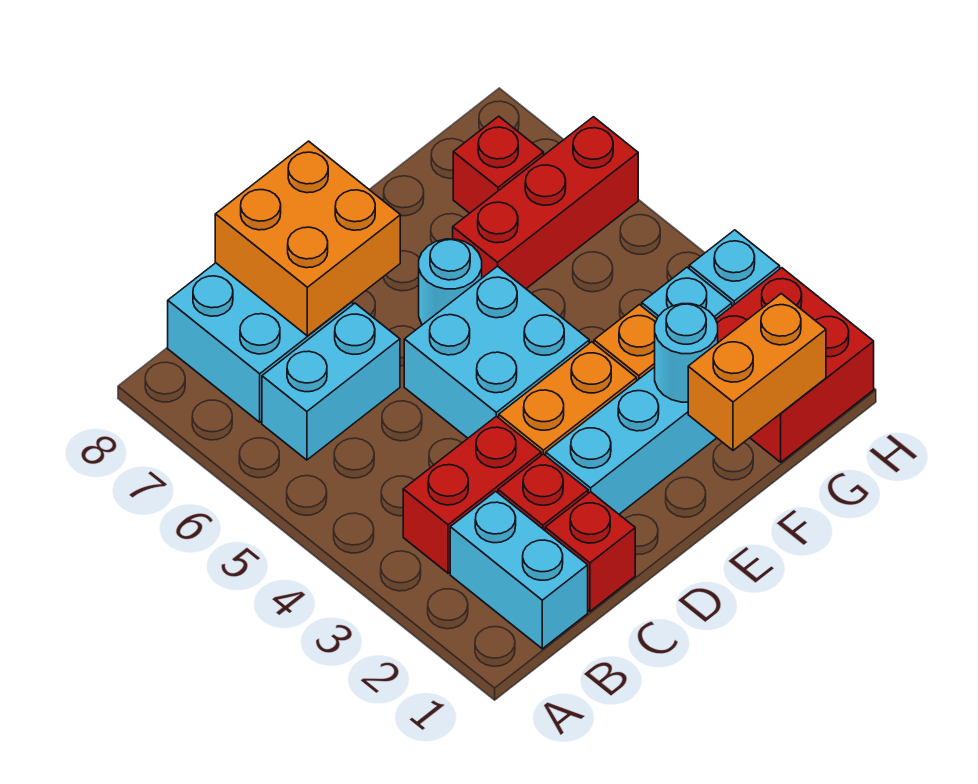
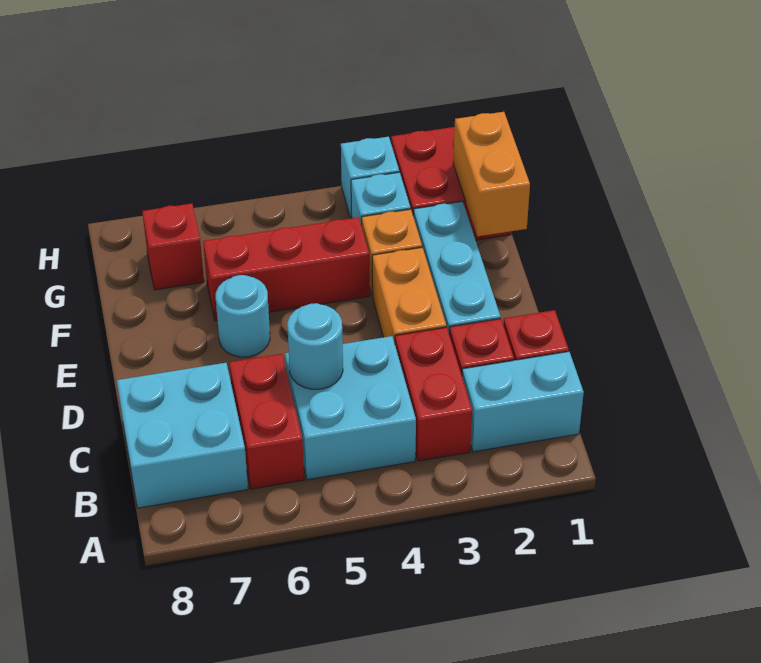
cyan 1x2 brick [262,303,400,460] -> red 1x2 brick [229,354,304,489]
orange 2x2 brick [215,141,400,336] -> none
cyan 2x2 brick [404,266,589,438] -> cyan 2x2 brick moved to [285,336,416,480]
cyan 1x1 round brick [655,304,718,402] -> cyan 1x1 round brick moved to [287,303,343,389]
red 1x3 brick [453,117,638,289] -> red 1x3 brick turned to [203,217,370,321]

